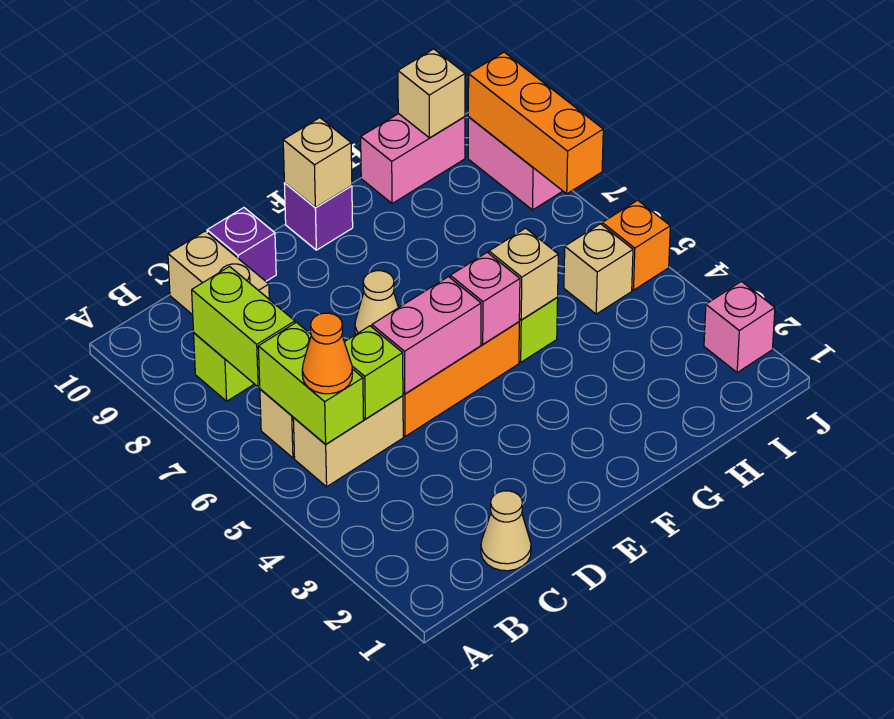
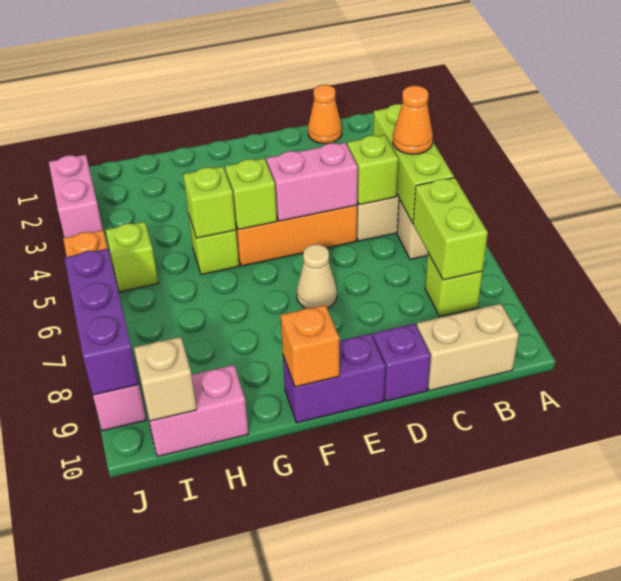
lime 1x2 brick [258,322,364,444] -> lime 1x3 brick [373,104,454,223]
tan 1x1 cone [481,491,531,571] -> orange 1x1 cone [308,85,342,144]
tan 1x2 brick [168,231,269,315] -> tan 1x2 brick turned to [417,304,519,391]
pink 1x1 brick [450,252,520,344] -> lime 1x1 brick [225,158,277,230]
purple 1x1 brick [284,183,353,250] -> purple 1x2 brick [283,334,385,423]
tan 1x1 brick [283,118,352,208] -> orange 1x1 brick [281,305,339,387]
tan 1x1 brick [489,228,558,320] -> lime 1x1 brick [183,166,236,238]
tan 1x1 brick [564,224,633,314] -> lime 1x1 brick [106,222,158,292]
pink 1x1 brick [704,281,775,373] -> pink 1x2 brick [49,155,103,238]
orange 1x3 brick [468,52,603,194] -> purple 1x3 brick [65,249,139,395]

